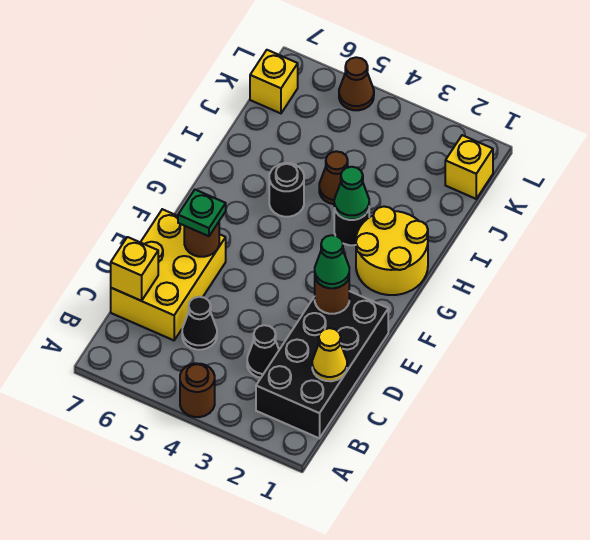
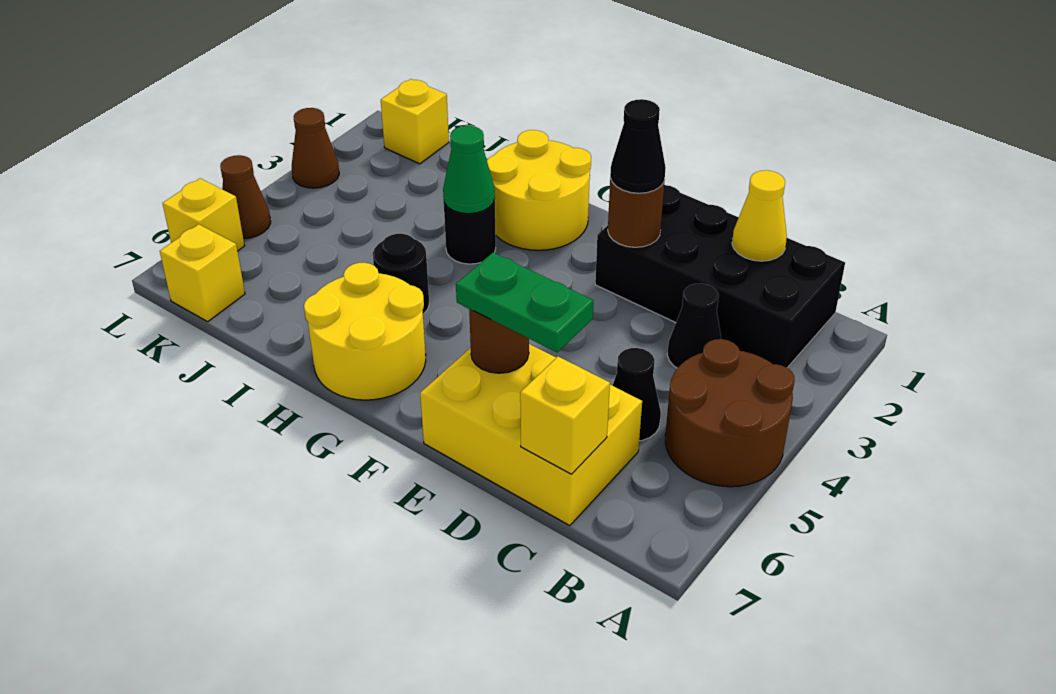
brown 1x1 round brick [180,363,215,417] -> brown 2x2 round brick [665,339,795,487]
green 1x1 cone [315,235,349,288] -> black 1x1 cone [610,99,666,193]
green 1x1 plate [178,190,226,236] -> green 1x2 plate [456,253,593,352]
none -> yellow 2x2 round brick [304,263,426,400]
brown 1x1 cone [319,151,348,204] -> brown 1x1 cone moved to [292,108,339,188]
none -> yellow 1x1 brick [163,178,245,251]

